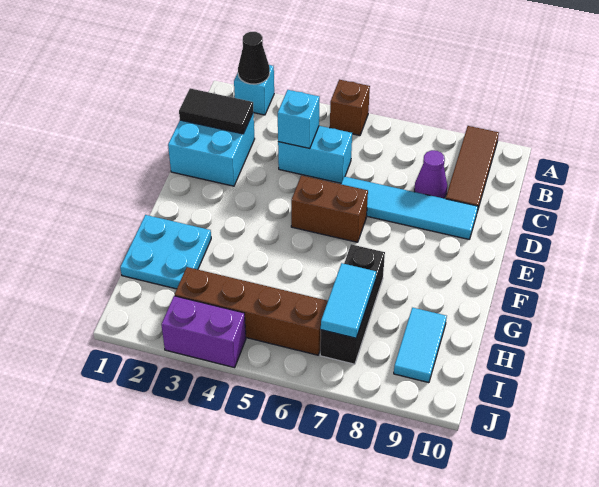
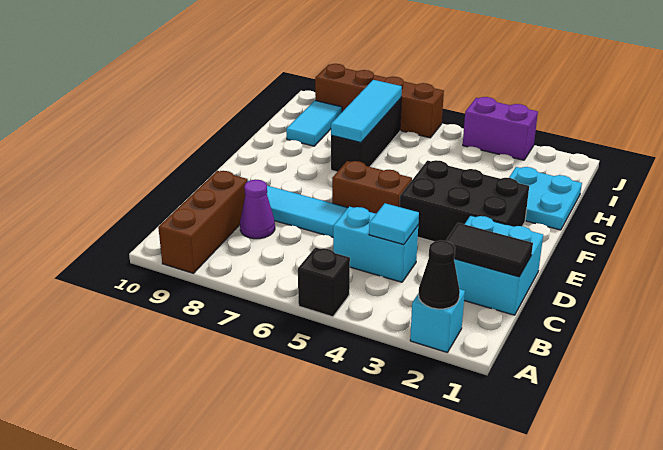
brown 1x1 brick [330,80,370,136] -> black 1x1 brick [298,247,350,317]
brown 1x3 tile [446,126,499,212] -> brown 1x3 brick [158,171,248,273]
cyan 1x1 brick [278,90,320,149] -> cyan 1x1 tile [369,203,419,245]
none -> black 2x3 brick [400,160,529,242]
cyan 1x2 tile [321,263,376,338] -> cyan 1x3 tile [331,80,402,143]
brown 1x4 brick [175,267,328,355] -> brown 1x4 brick moved to [315,64,444,138]

